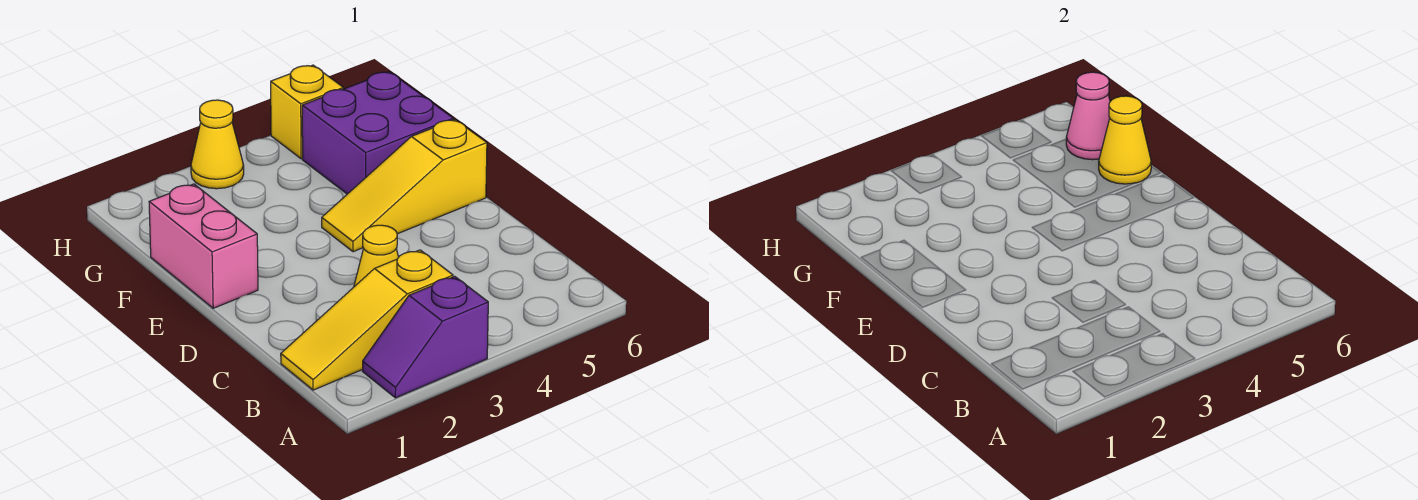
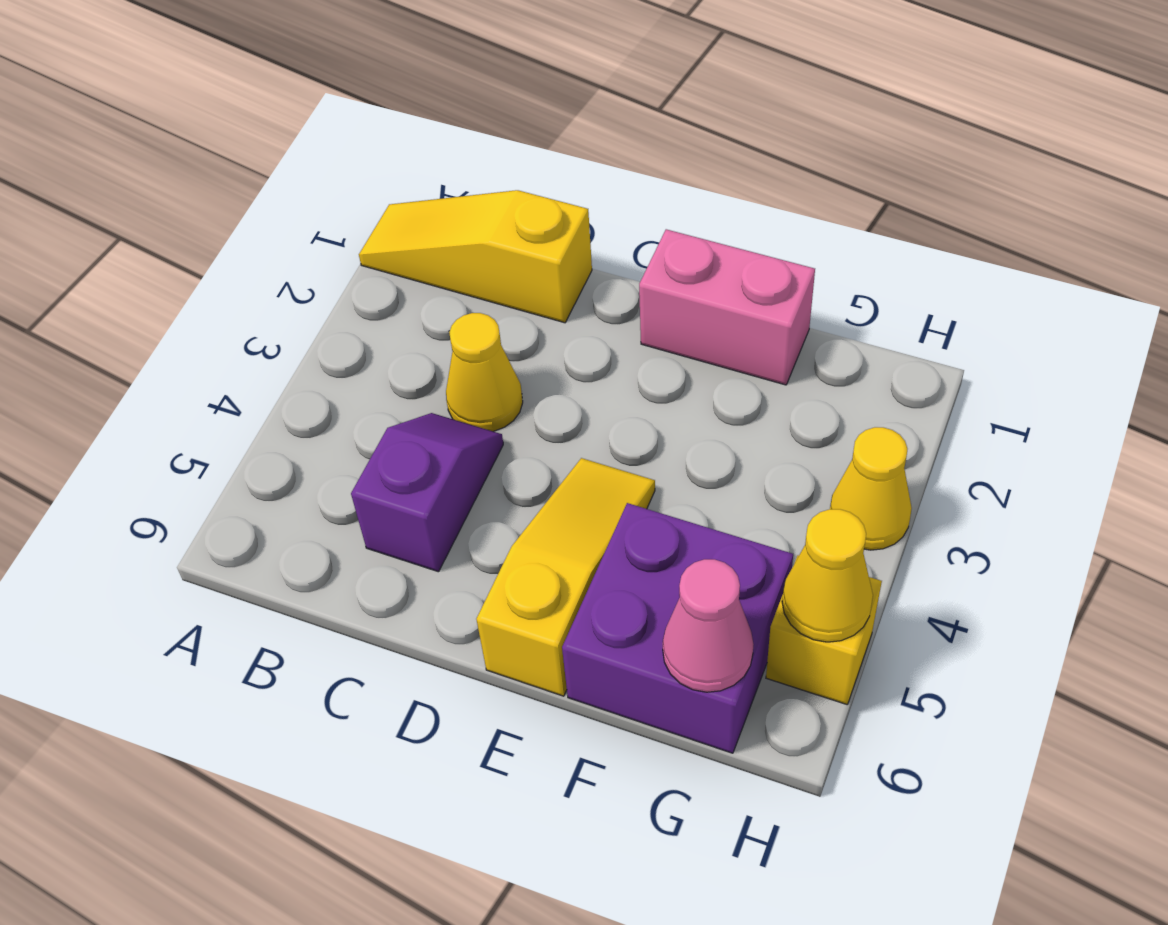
purple 1x2 slope [363,276,488,398] -> purple 1x2 slope moved to [351,413,503,572]
yellow 1x3 slope [281,250,453,390] -> yellow 1x3 slope turned to [359,190,592,323]
yellow 1x1 cone [1099,96,1151,184] -> yellow 1x1 cone moved to [782,509,873,642]

